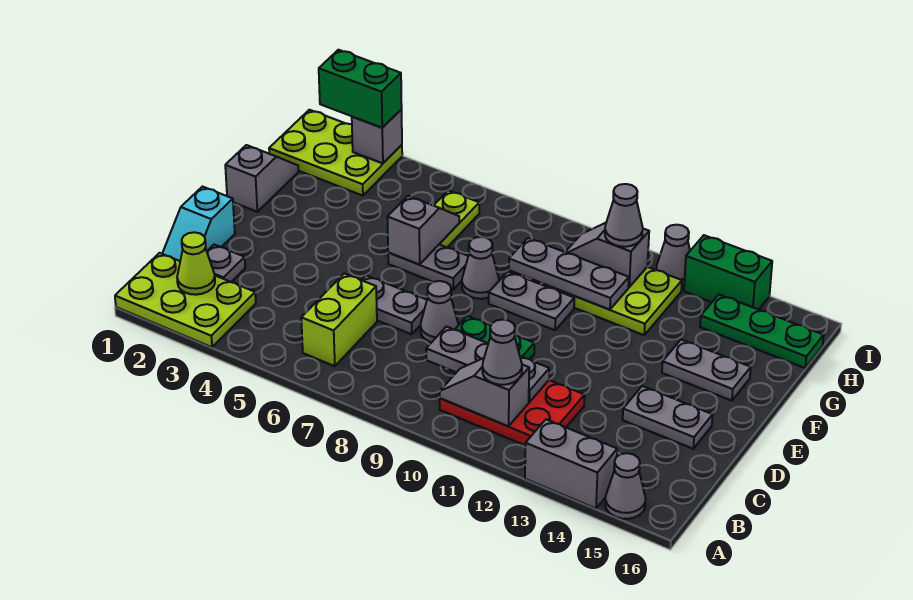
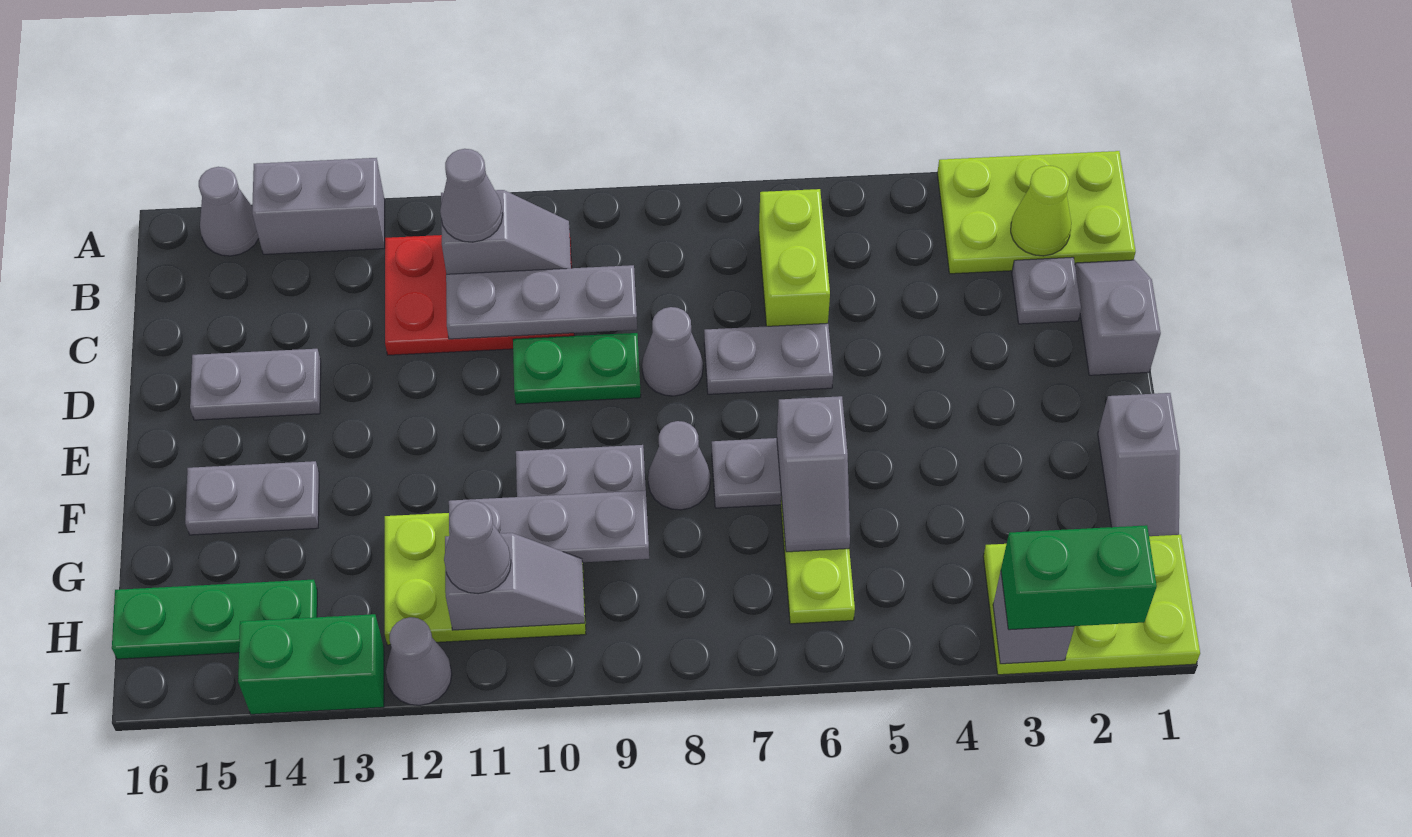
cyan 1x2 slope [162,187,235,261] -> grey 1x2 slope [1075,260,1161,375]

